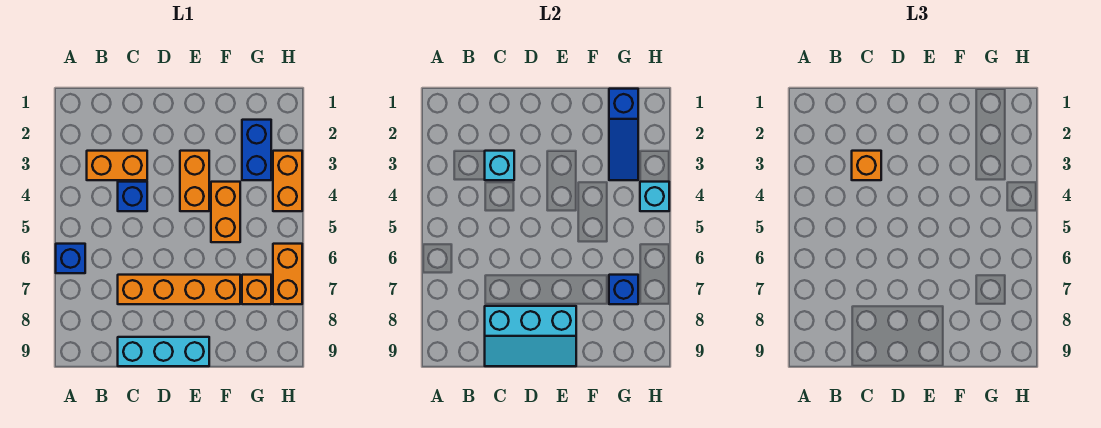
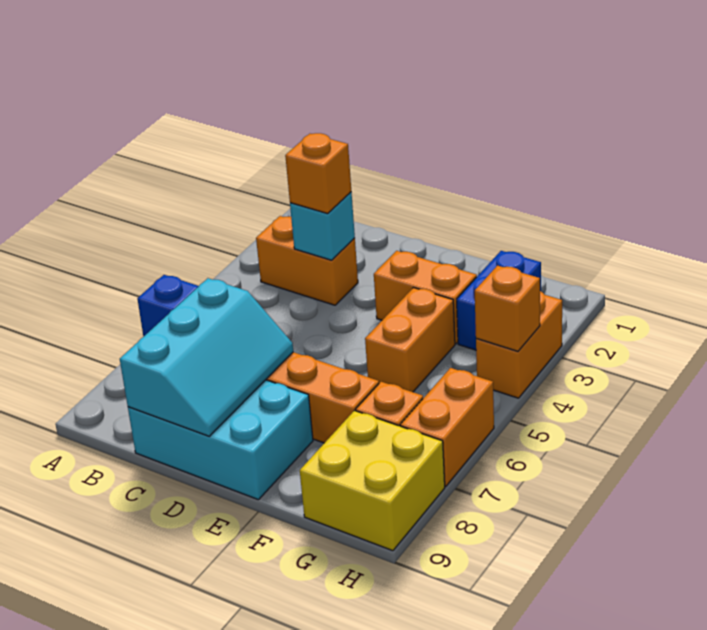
blue 1x1 brick [118,182,147,211] -> none
cyan 2x3 slope [485,306,576,366] -> cyan 2x3 slope turned to [120,278,293,436]
cyan 1x3 brick [118,337,209,366] -> cyan 2x3 brick [128,380,313,500]
orange 1x2 brick [180,151,209,211] -> orange 1x2 brick turned to [374,251,477,344]
blue 1x3 slope [609,89,638,180] -> none
blue 1x1 brick [609,275,638,304] -> none
none -> yellow 2x2 brick [300,411,445,551]
cyan 1x1 brick [640,182,669,211] -> orange 1x1 brick [475,266,540,351]

